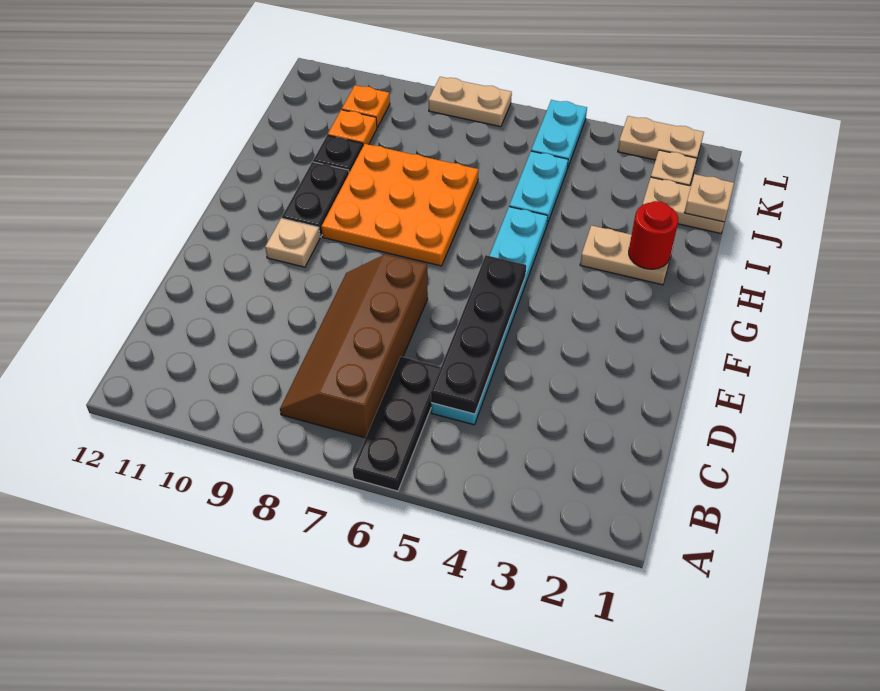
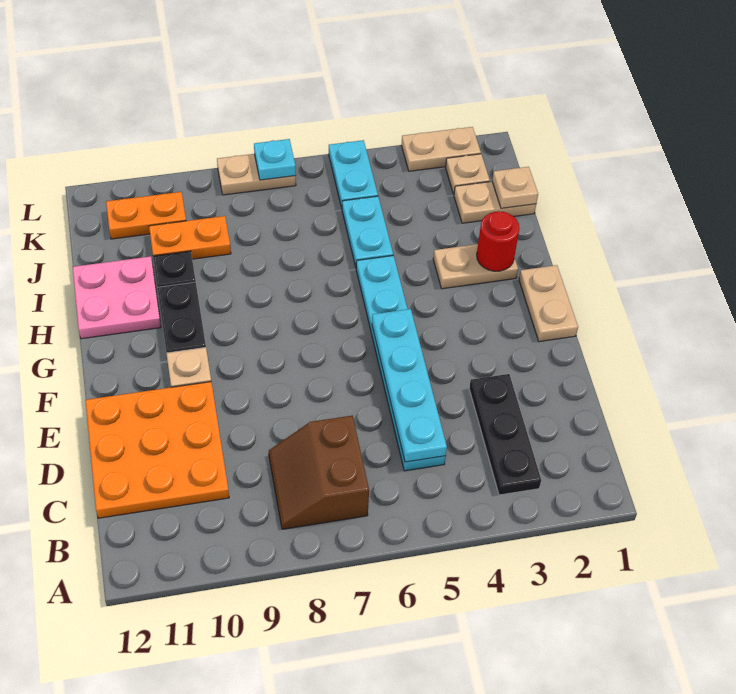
black 1x3 plate [353,357,441,491] -> black 1x3 plate moved to [469,374,541,495]
brown 2x4 slope [280,254,428,438] -> brown 2x2 slope [269,416,369,529]
black 1x4 plate [431,255,526,414] -> cyan 1x4 plate [372,309,447,462]
none -> tan 1x2 plate [519,265,578,342]
orange 3x3 plate [321,144,479,266] -> orange 3x3 plate moved to [85,382,229,518]
none -> pink 2x2 plate [73,256,161,339]
orange 1x1 plate [328,110,377,146] -> orange 1x2 plate [149,216,231,259]
orange 1x1 plate [342,85,390,128] -> orange 1x2 plate [106,192,186,239]
none -> cyan 1x1 plate [254,139,296,180]

